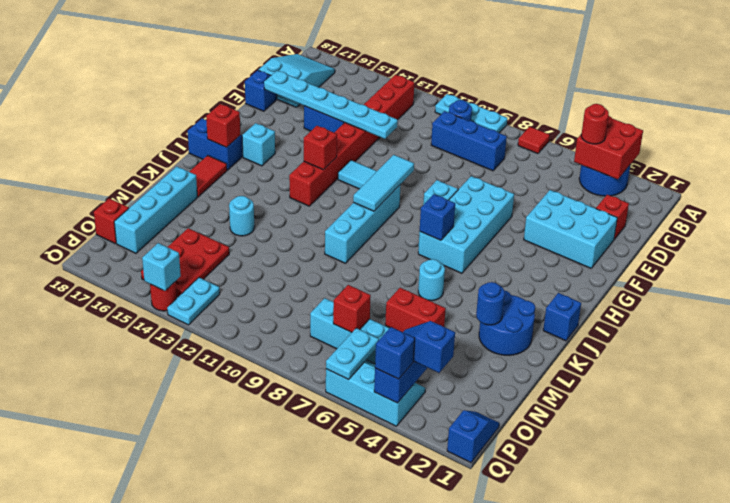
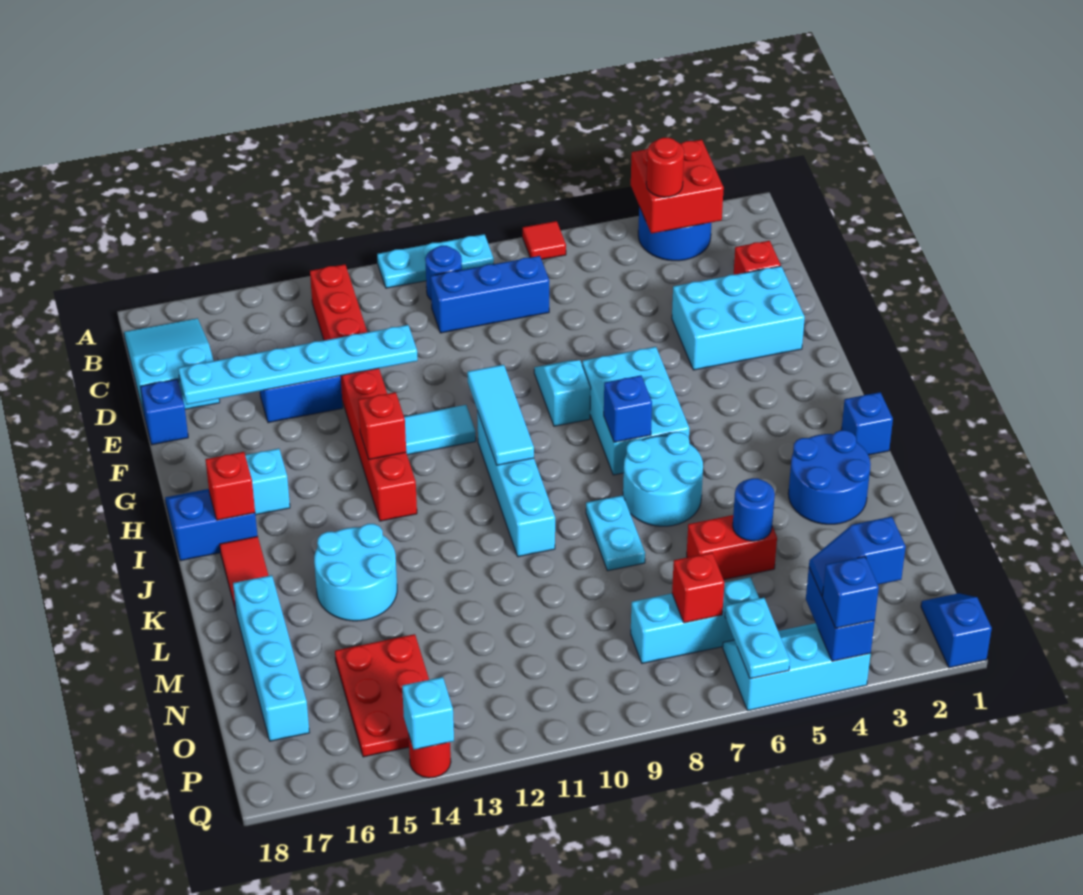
cyan 2x4 brick [418,176,514,273] -> cyan 2x3 brick [582,347,689,475]
cyan 1x1 round brick [418,259,445,301] -> cyan 2x2 round brick [623,432,703,526]
blue 1x1 round brick [476,282,505,325] -> blue 1x1 round brick moved to [733,478,775,541]
cyan 1x1 round brick [229,196,254,236] -> cyan 2x2 round brick [314,524,397,621]
red 1x1 brick [94,198,129,244] -> none
cyan 1x2 plate [167,278,220,325] -> cyan 1x2 plate moved to [586,495,645,571]

